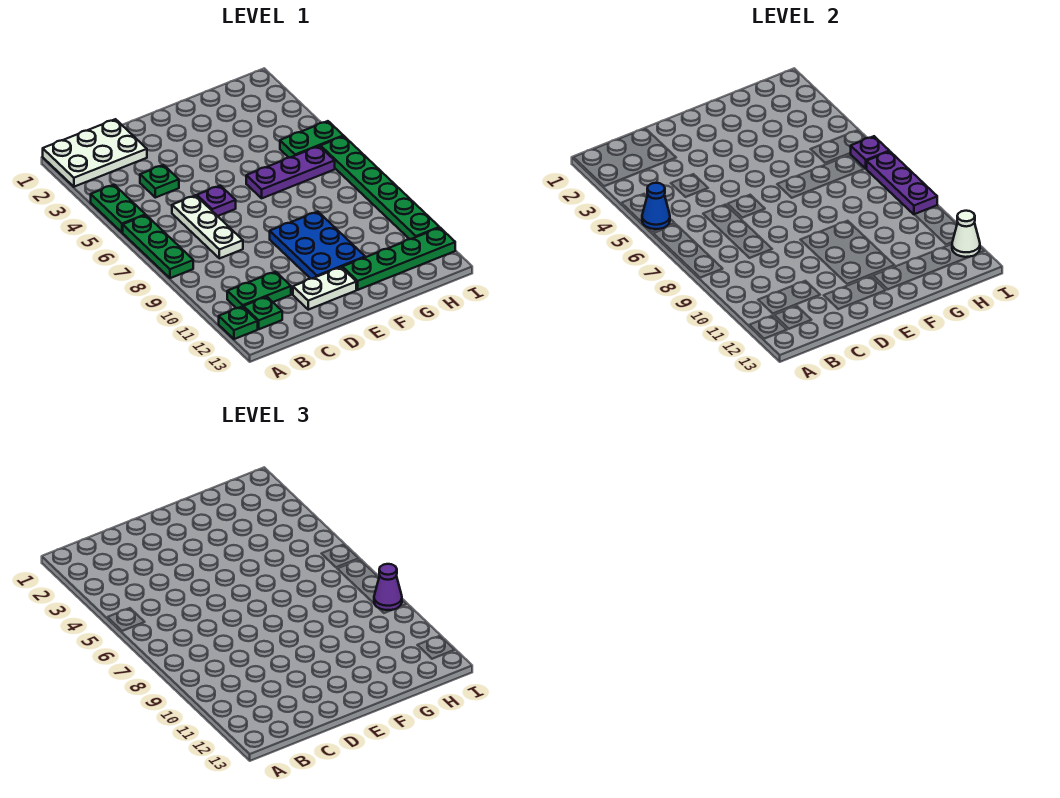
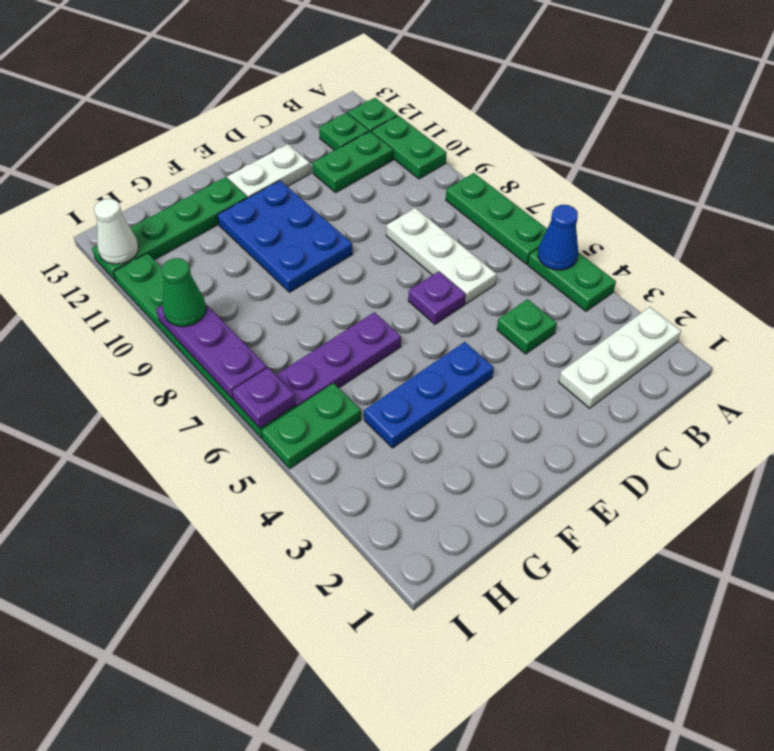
white 2x3 plate [43,119,147,187] -> white 1x3 plate [559,307,681,408]
none -> green 1x2 plate [371,116,447,179]
none -> blue 1x3 plate [364,342,494,448]
purple 1x1 cone [374,564,402,610] -> green 1x1 cone [161,258,206,327]

